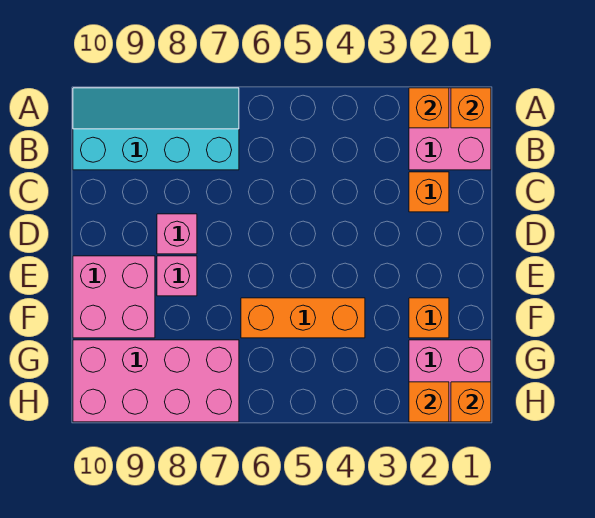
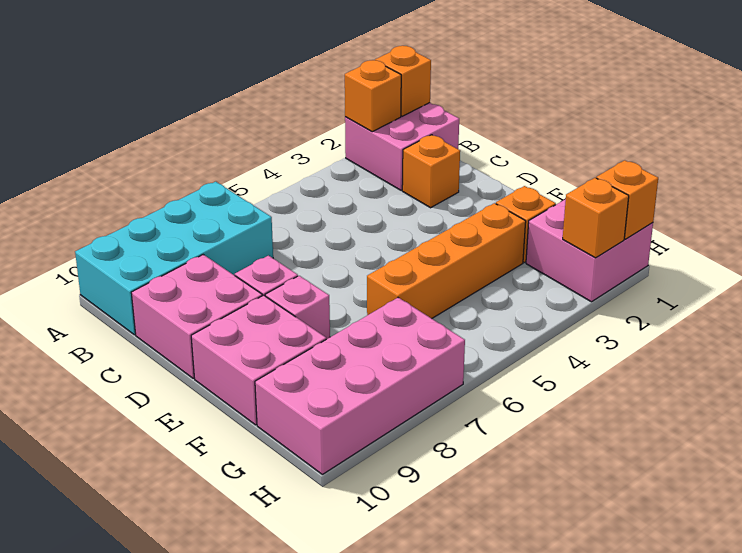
cyan 2x4 slope [73,88,239,170] -> cyan 2x4 brick [75,182,273,335]
none -> pink 2x2 brick [131,255,262,379]
orange 1x3 brick [241,298,365,338] -> orange 1x4 brick [367,203,526,318]

